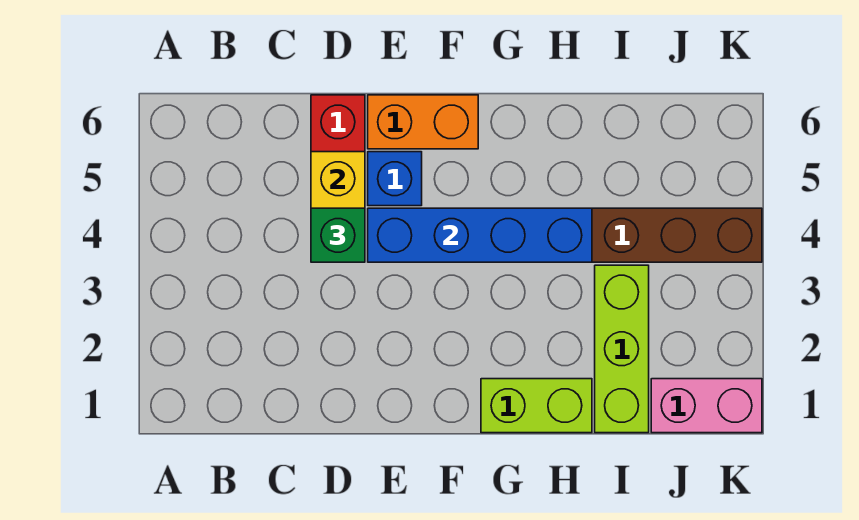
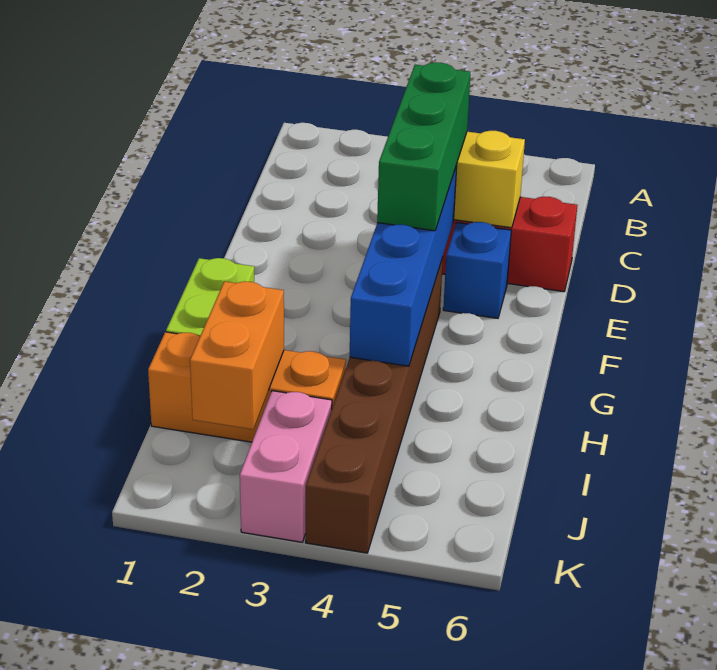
green 1x1 brick [311,208,365,262] -> green 1x3 brick [377,62,471,231]
orange 1x2 brick [368,95,478,149] -> orange 1x2 brick moved to [190,281,284,429]
lime 1x3 brick [595,265,649,433] -> orange 1x3 brick [148,332,346,442]
pink 1x2 brick [651,379,762,433] -> pink 1x2 brick moved to [240,391,332,542]

